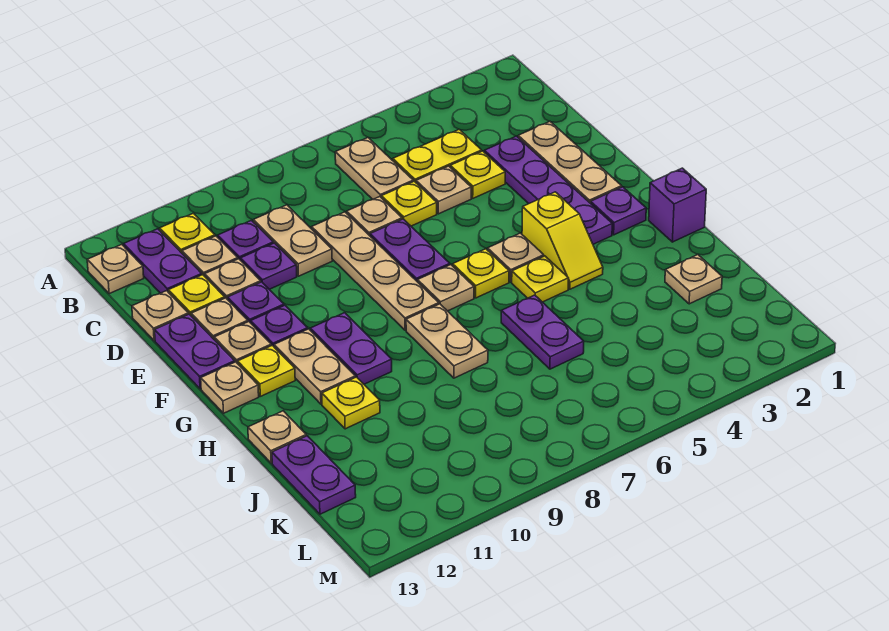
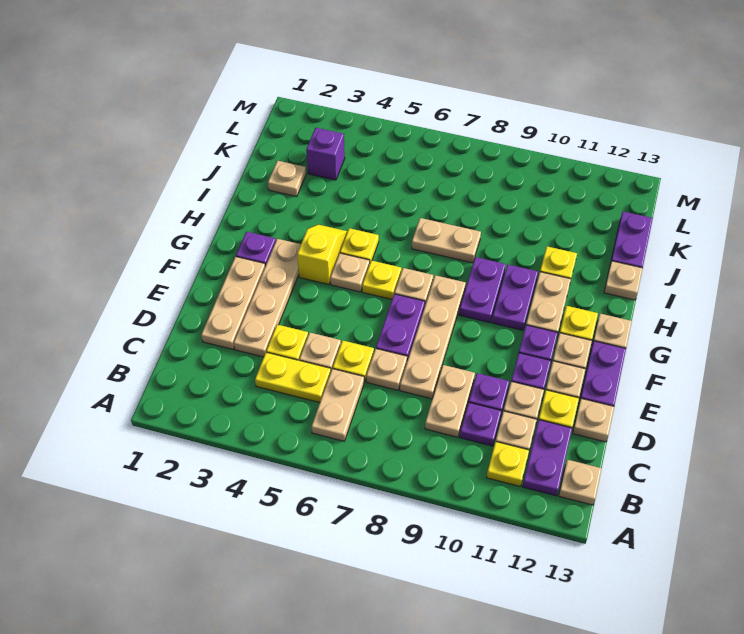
purple 1x4 plate [484,136,612,244] -> tan 1x4 plate [234,239,301,357]
purple 1x1 brick [649,168,706,242] -> purple 1x1 brick moved to [306,128,345,180]
tan 1x2 plate [406,304,488,378] -> tan 1x2 plate turned to [412,218,481,263]
purple 1x2 plate [501,295,584,369] -> purple 1x2 plate moved to [459,257,506,323]

